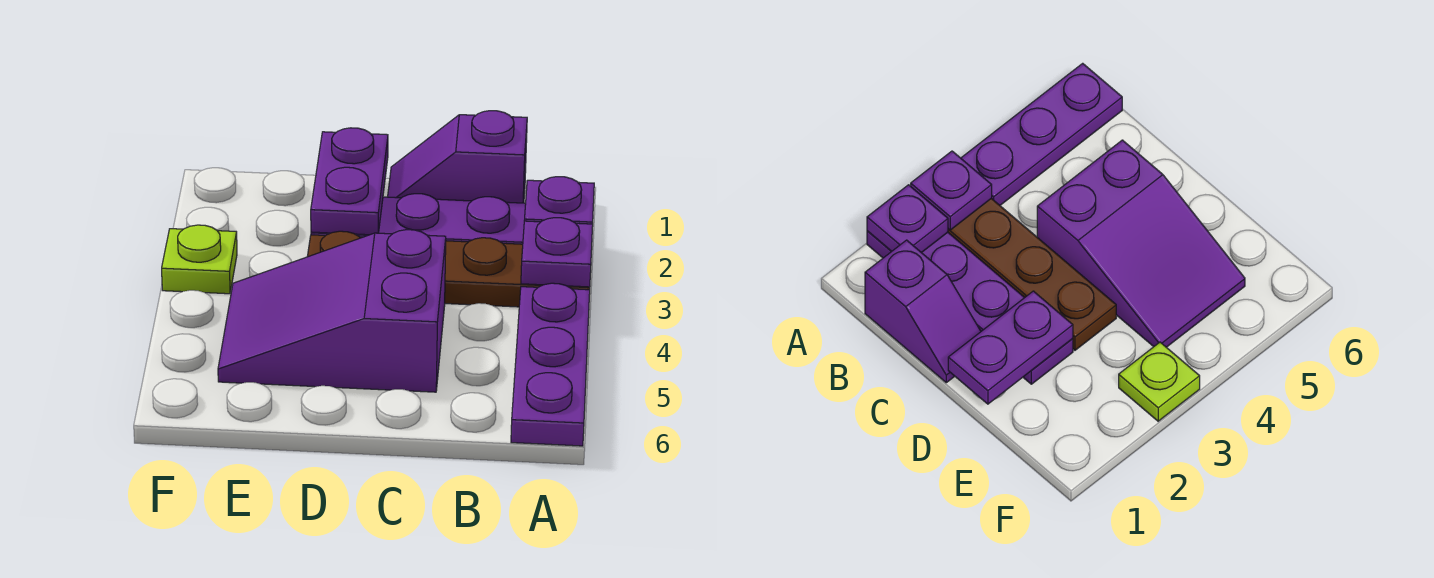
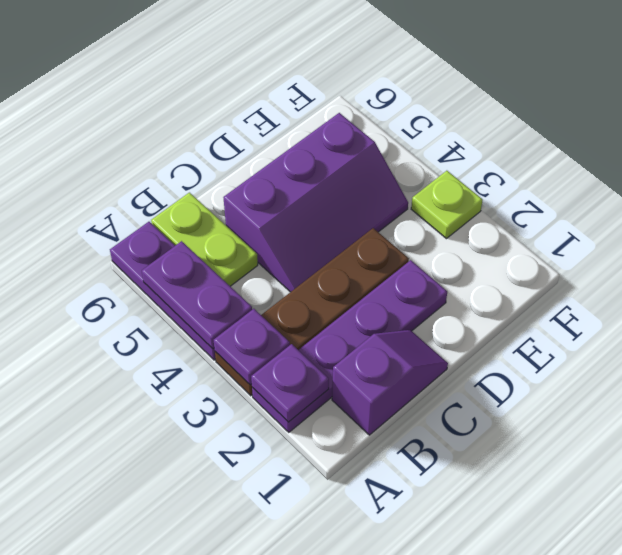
none -> lime 1x2 plate [151,193,258,286]
purple 2x3 slope [218,230,446,392] -> purple 2x3 slope turned to [223,113,408,292]
purple 1x2 plate [311,128,388,235] -> purple 1x2 plate moved to [142,241,252,349]

